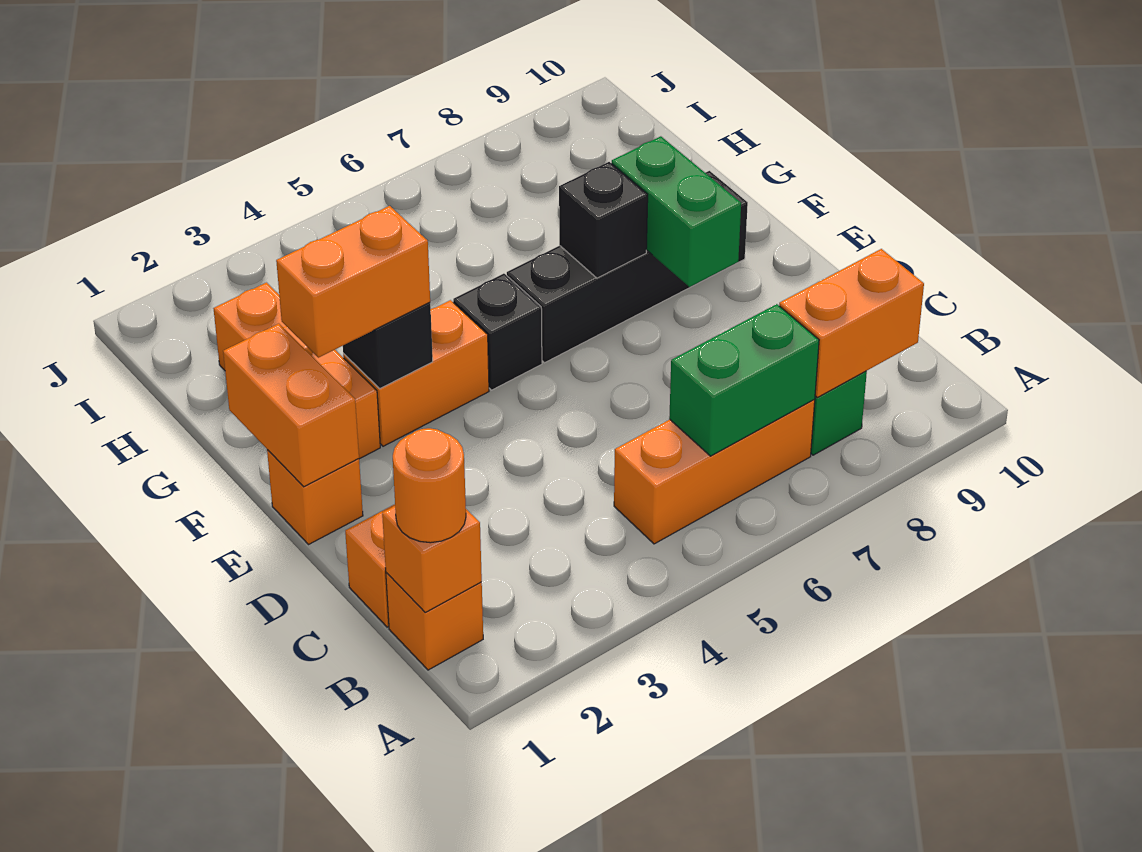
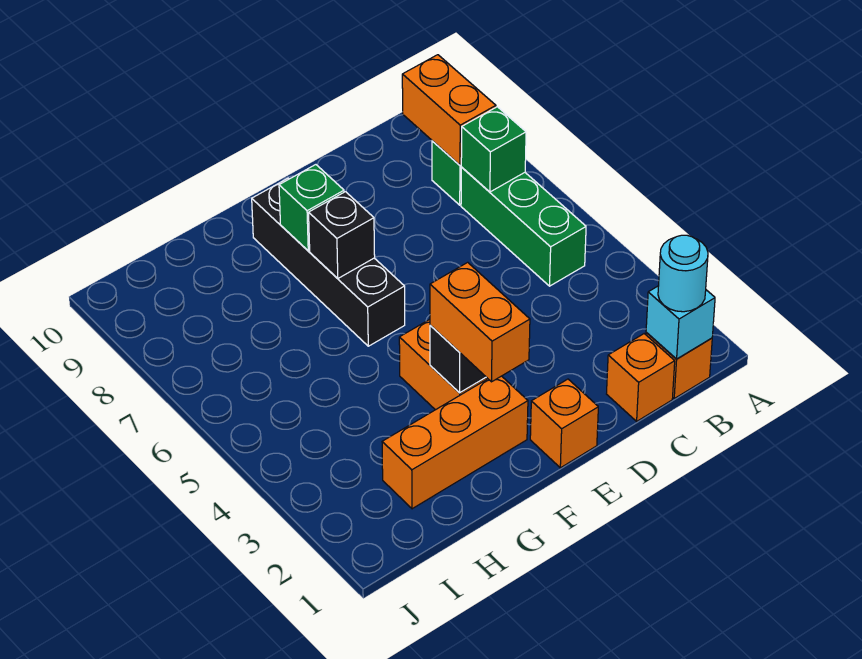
orange 1x1 brick [382,506,482,612] -> cyan 1x1 brick [646,286,715,359]
orange 1x1 round brick [393,428,466,543] -> cyan 1x1 round brick [658,235,708,312]
orange 1x3 brick [614,400,815,544] -> green 1x3 brick [461,167,586,286]
green 1x2 brick [669,304,819,456] -> green 1x1 brick [461,107,526,192]
orange 1x2 brick [223,324,359,487] -> none
green 1x2 brick [612,136,741,287] -> green 1x1 brick [279,165,344,251]
black 1x1 brick [453,274,542,390] -> none

